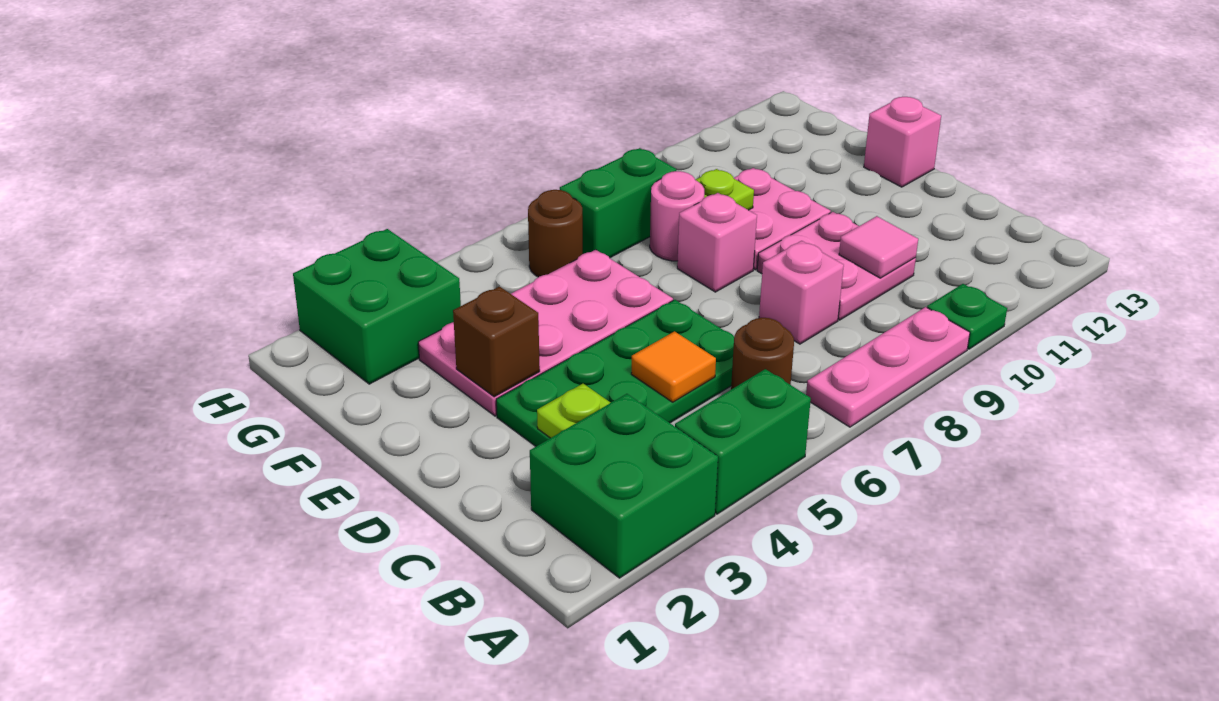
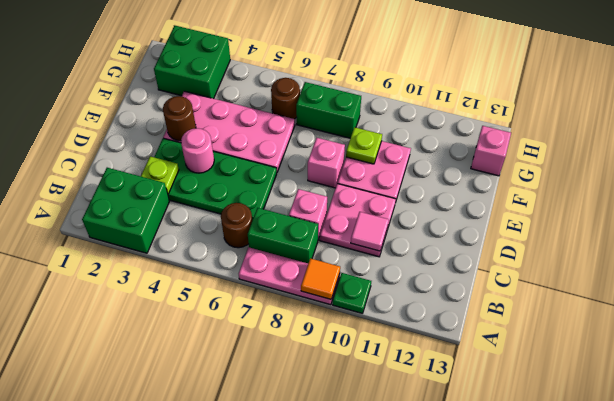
green 1x2 brick [675,369,811,514] -> green 1x2 brick moved to [248,208,318,263]
orange 1x1 tile [631,331,716,402] -> orange 1x1 tile moved to [301,258,340,299]
brown 1x1 brick [453,286,540,397] -> brown 1x1 round brick [163,96,196,141]
pink 1x1 brick [864,97,941,187] -> pink 1x1 brick moved to [471,126,511,176]
pink 1x1 round brick [650,171,704,261] -> pink 1x1 round brick moved to [181,128,214,173]

